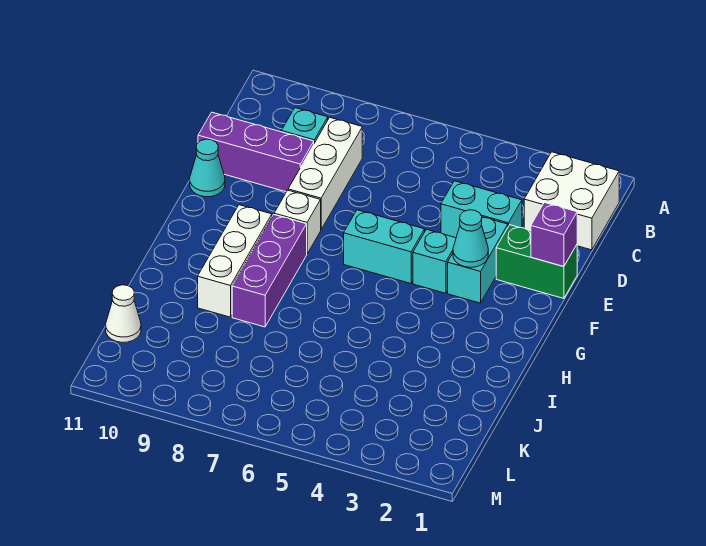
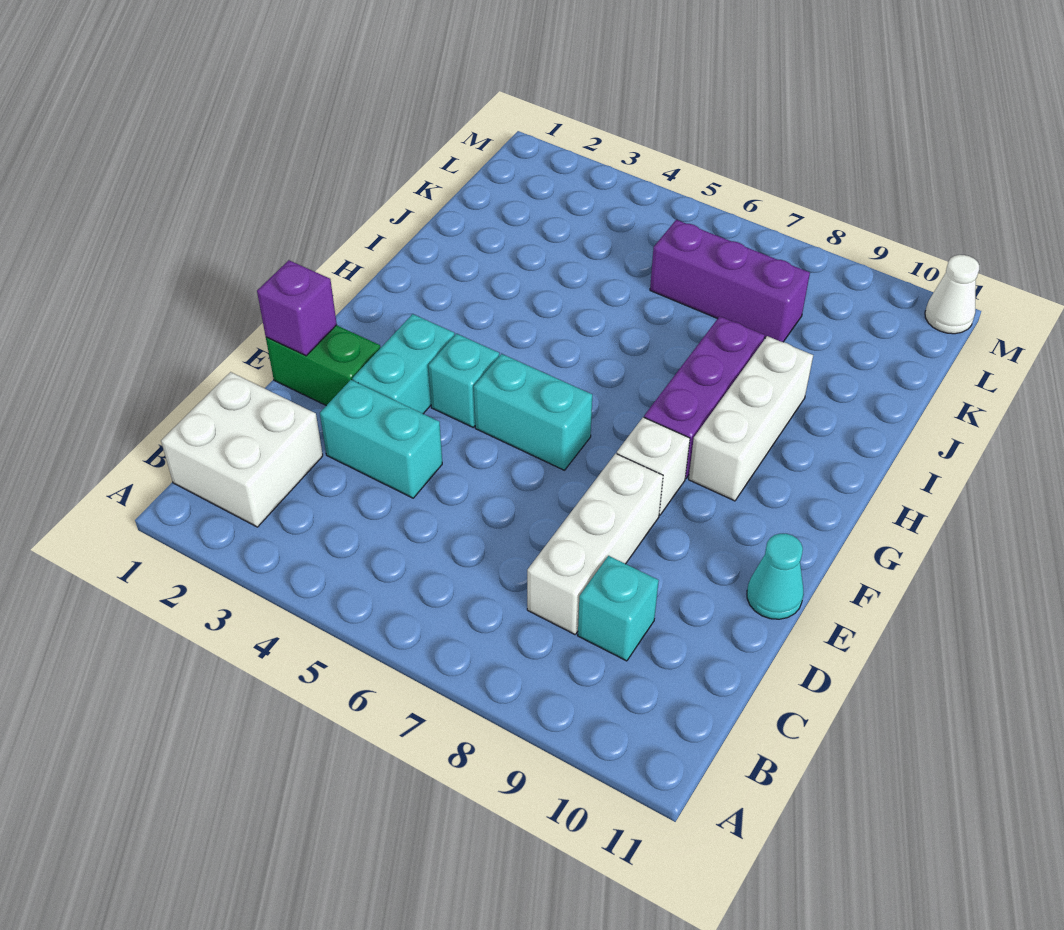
purple 1x3 brick [198,112,314,192] -> purple 1x3 brick moved to [650,220,810,342]
cyan 1x1 cone [453,210,488,267] -> none
white 1x1 cone [106,285,141,342] -> white 1x1 cone moved to [925,255,979,334]

